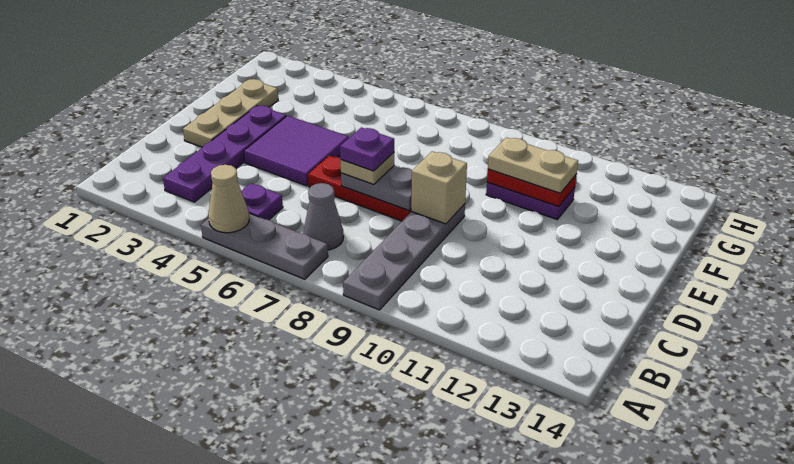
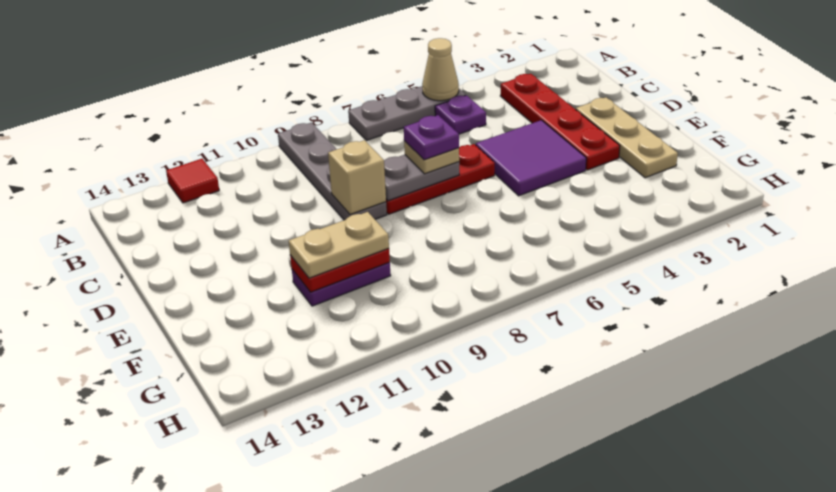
none -> red 1x1 tile [166,159,219,203]
purple 1x4 plate [163,105,286,202] -> red 1x4 plate [500,74,620,170]
grey 1x1 cone [303,183,344,250] -> none

